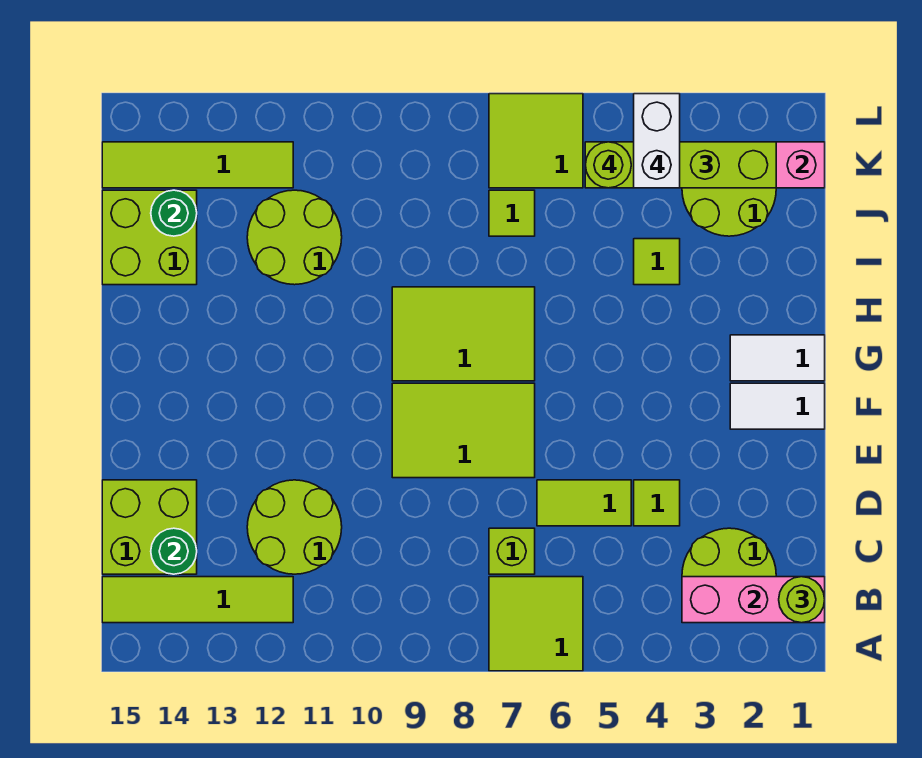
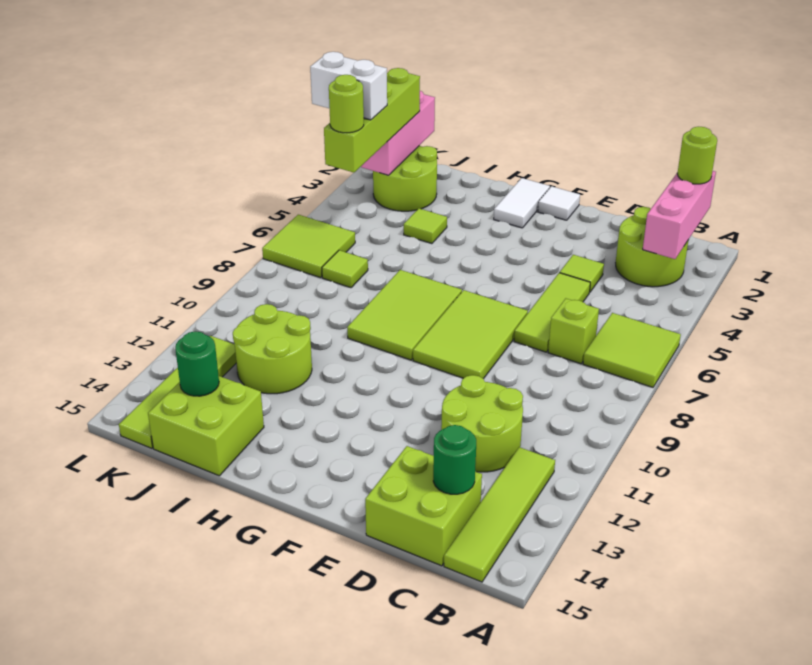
lime 1x2 tile [537,480,631,526] -> lime 1x3 tile [514,273,590,352]
white 1x2 tile [730,383,825,429] -> white 1x1 tile [538,186,580,220]

